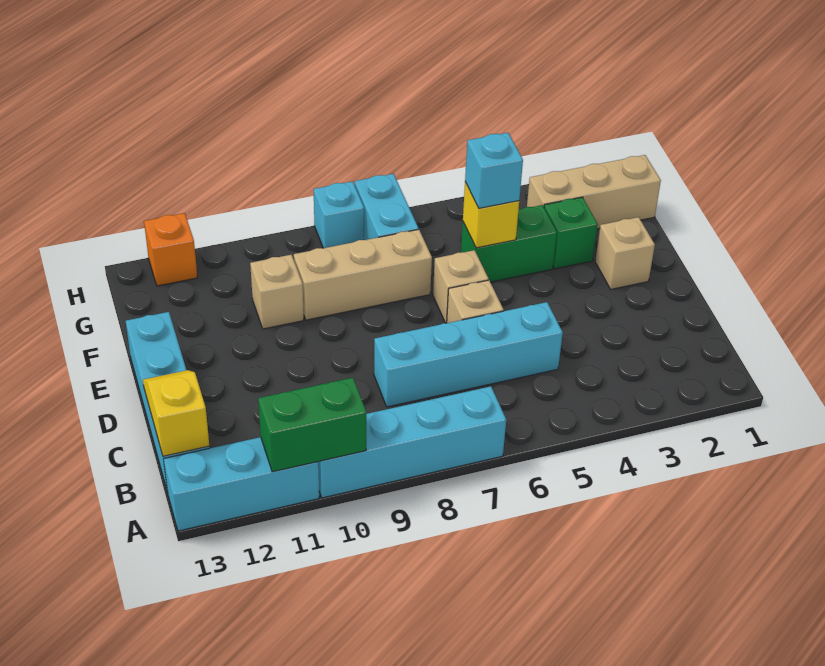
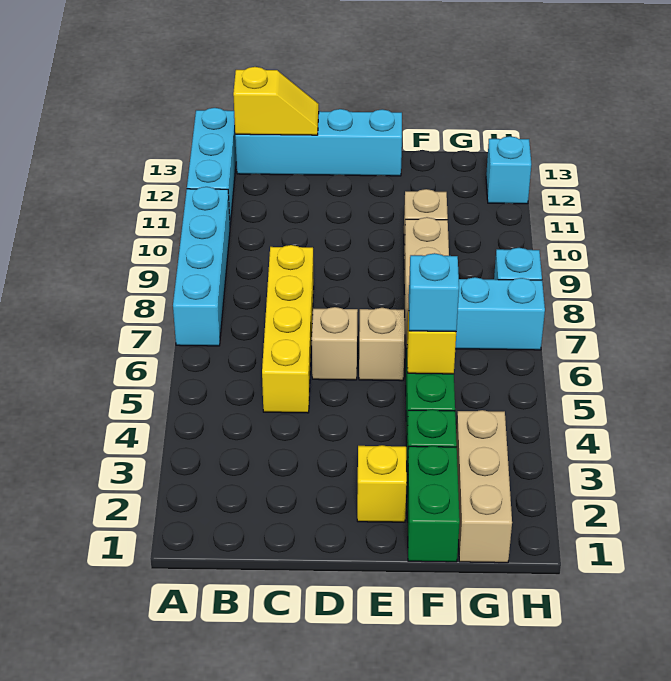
green 1x2 brick [258,378,366,472] -> green 1x2 brick moved to [407,446,460,562]
cyan 1x4 brick [374,302,563,407] -> yellow 1x4 brick [262,245,314,413]
tan 1x1 brick [595,217,655,289] -> yellow 1x1 brick [357,445,407,522]
orange 1x1 brick [144,213,197,286] -> cyan 1x1 brick [486,136,531,204]

